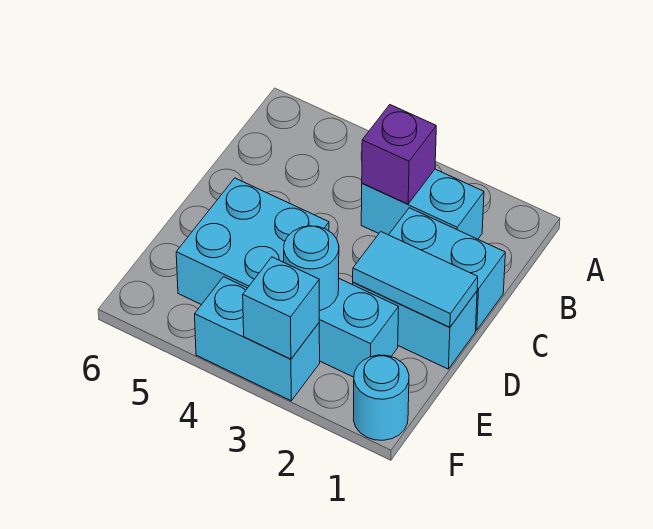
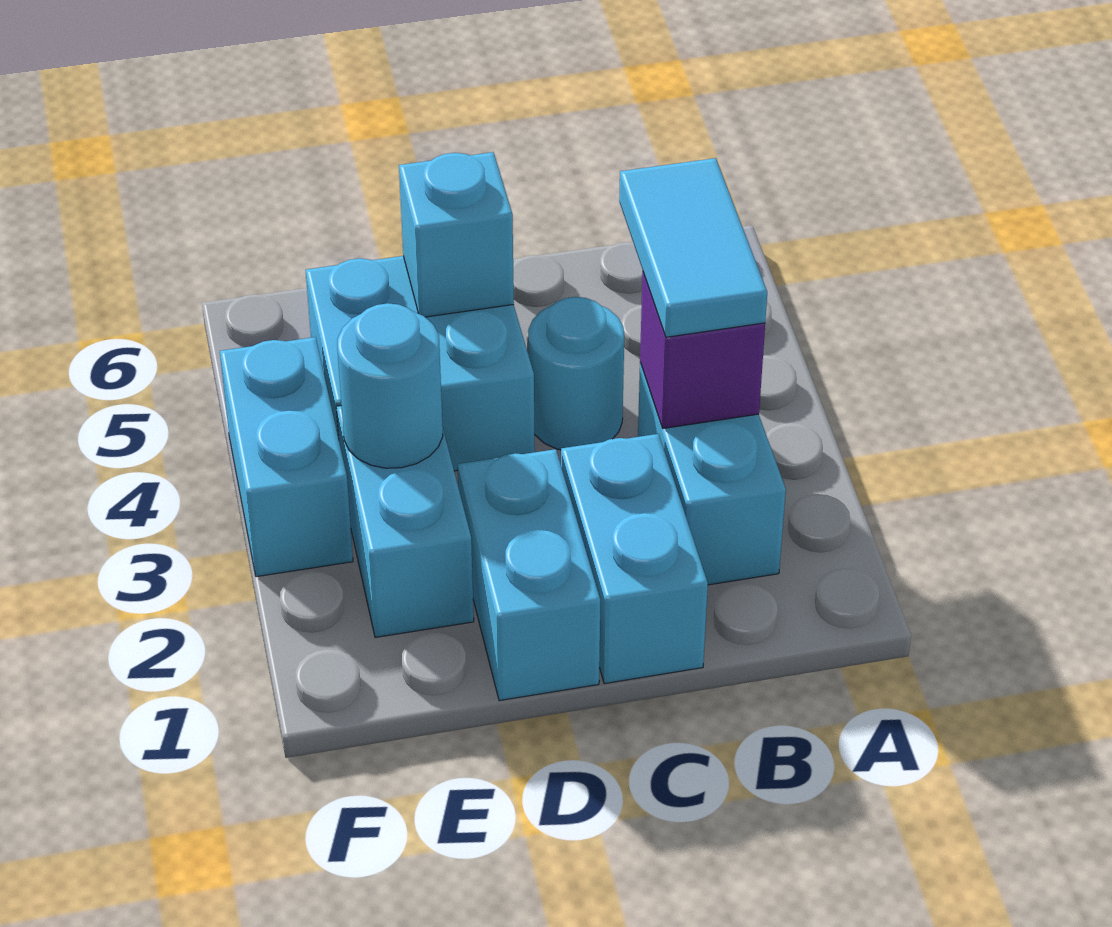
cyan 1x2 tile [353,232,478,327] -> cyan 1x2 tile moved to [619,158,767,337]
cyan 1x1 round brick [353,355,409,440] -> cyan 1x1 round brick moved to [528,297,624,450]
cyan 1x1 brick [243,257,319,359] -> cyan 1x1 brick moved to [399,152,514,317]

